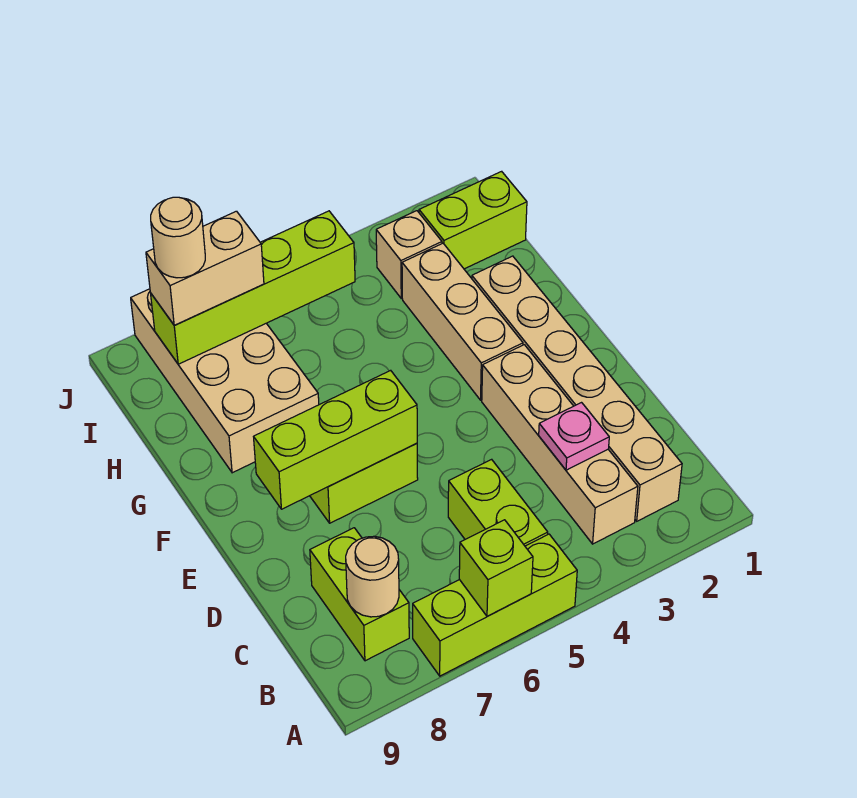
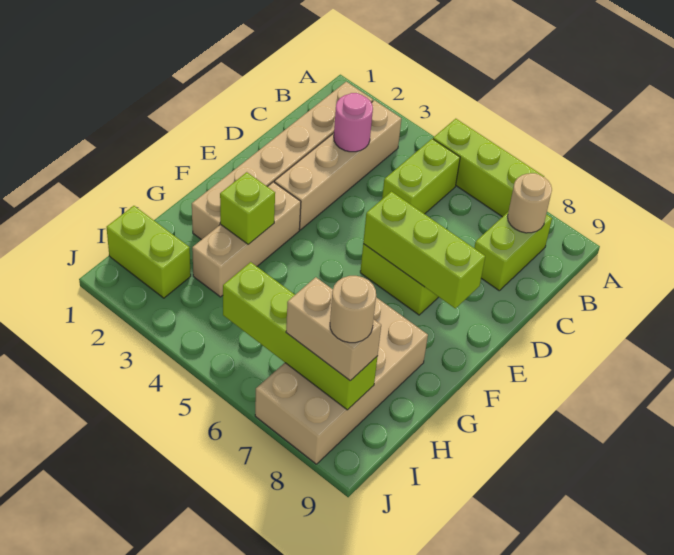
lime 1x1 brick [459,520,533,616] -> lime 1x1 brick moved to [220,172,275,244]
pink 1x1 plate [539,403,609,470] -> pink 1x1 round brick [334,93,373,152]
tan 1x1 brick [376,211,442,298] -> none

